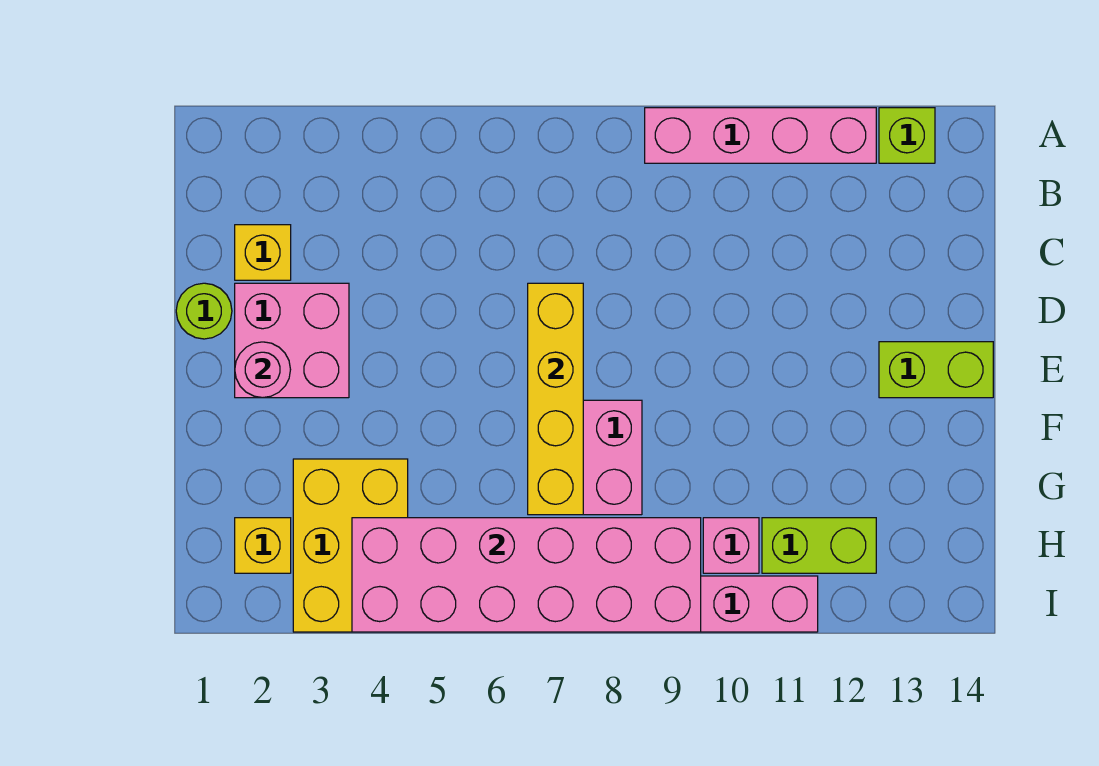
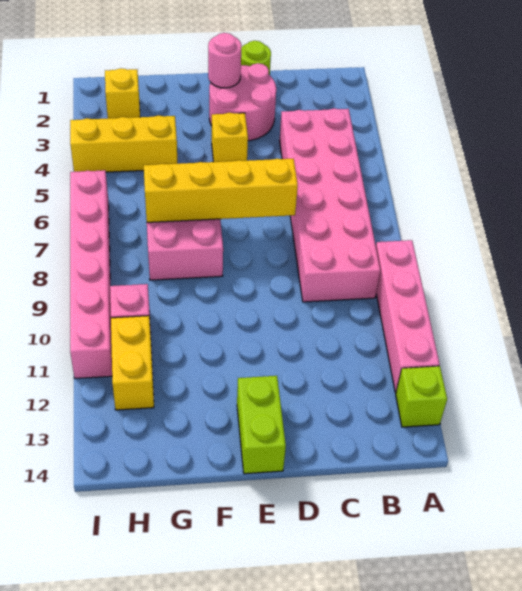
yellow 1x1 brick [235,225,291,280] -> yellow 1x1 brick moved to [212,113,248,162]
pink 2x2 brick [235,283,349,398] -> pink 2x2 round brick [209,63,276,141]
yellow 2x3 brick [293,459,408,632] -> yellow 1x3 brick [70,115,177,172]
pink 2x6 brick [352,518,701,632] -> pink 2x6 brick moved to [279,108,380,302]
lime 1x2 brick [762,518,876,573] -> yellow 1x2 brick [111,316,154,410]

